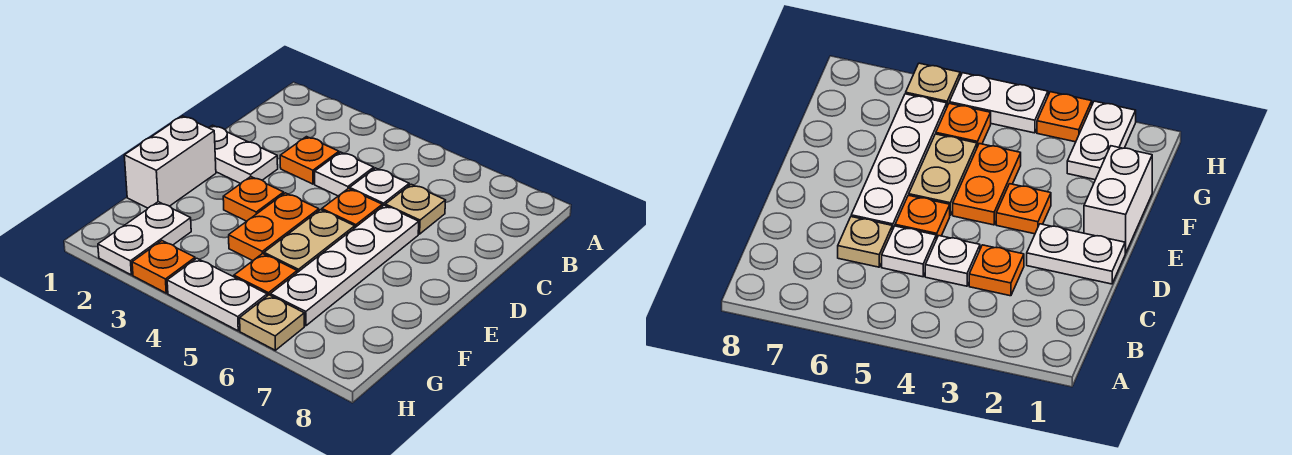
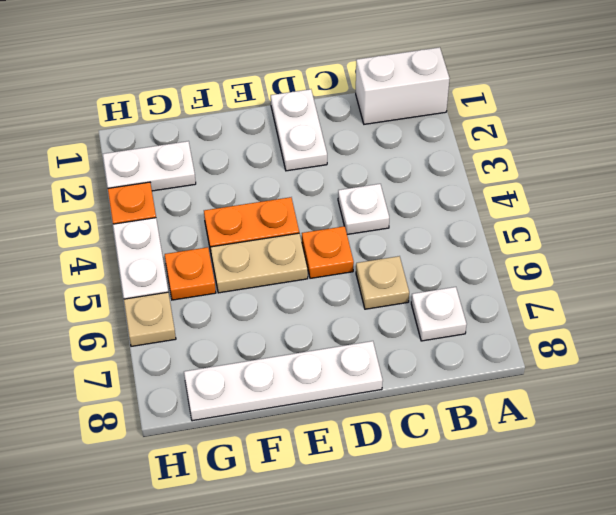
orange 1x1 plate [280,137,339,184] -> none
white 1x1 plate [350,168,409,206] -> white 1x1 plate moved to [411,287,467,341]
white 1x4 plate [270,205,419,326] -> white 1x4 plate moved to [184,341,383,421]
white 1x2 brick [124,116,216,208] -> white 1x2 brick moved to [356,47,450,124]
orange 1x1 plate [223,177,284,221] -> none

